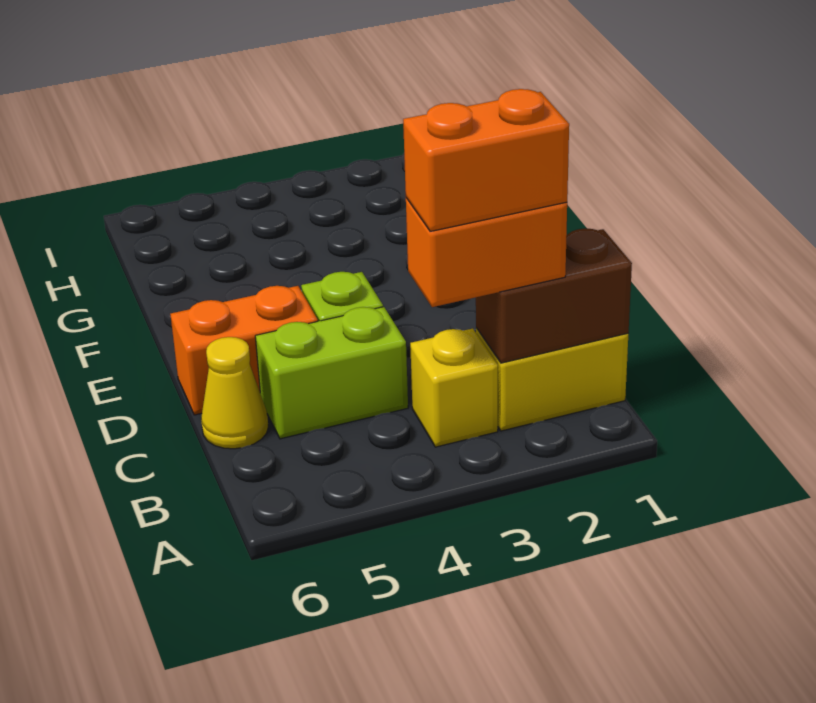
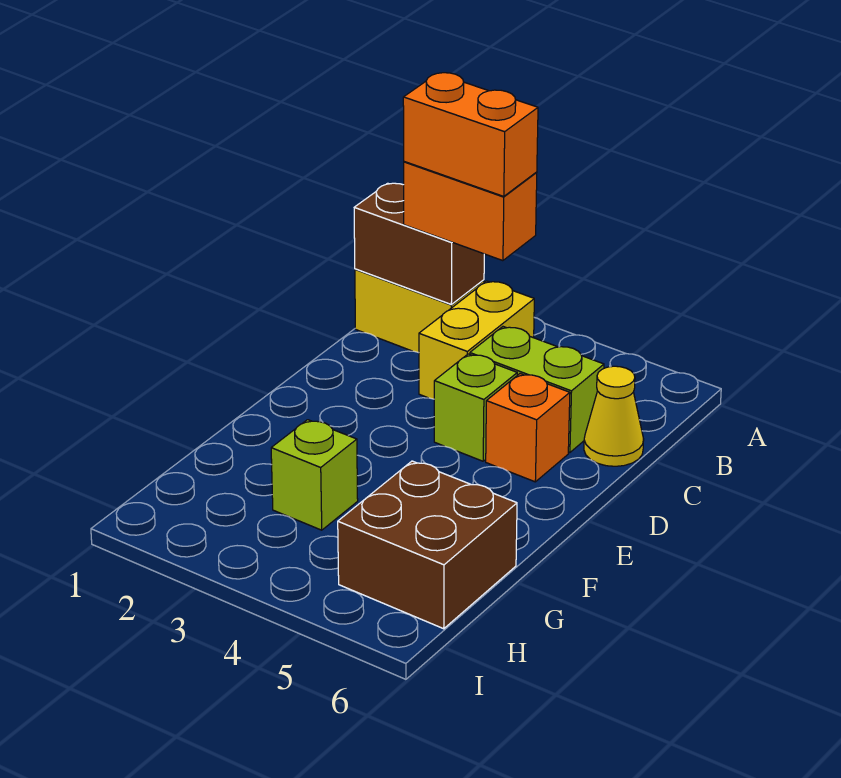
yellow 1x1 brick [410,328,498,447] -> yellow 1x2 brick [419,281,534,399]
orange 1x2 brick [170,286,318,415] -> orange 1x1 brick [486,374,570,482]
none -> lime 1x1 brick [271,420,358,530]
none -> brown 2x2 brick [338,461,517,629]

